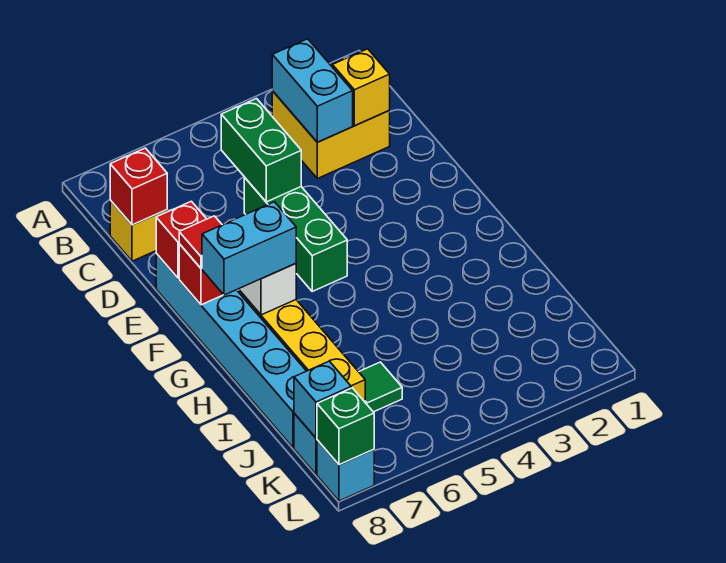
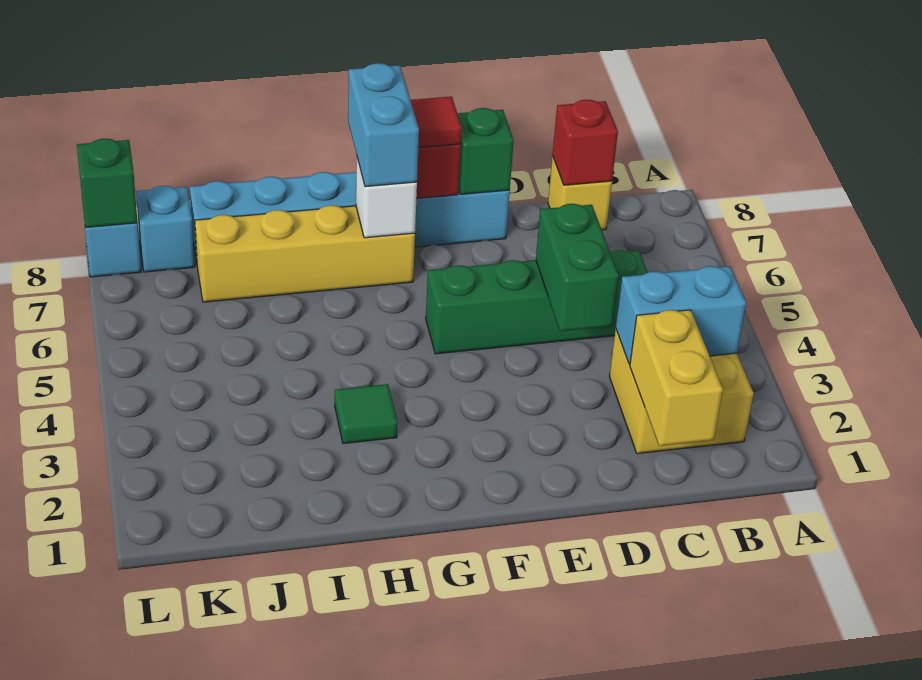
yellow 1x1 brick [332,49,390,126] -> yellow 1x2 brick [630,310,723,446]
green 1x2 brick [221,99,301,202] -> green 1x2 brick turned to [536,204,619,331]
green 1x3 brick [244,177,347,291] -> green 1x4 brick [426,250,648,354]
red 1x1 brick [156,201,206,278] -> green 1x1 brick [458,108,514,194]
green 1x1 tile [359,362,402,412] -> green 1x1 tile moved to [335,384,398,444]
cyan 1x1 brick [294,361,351,438] -> none

